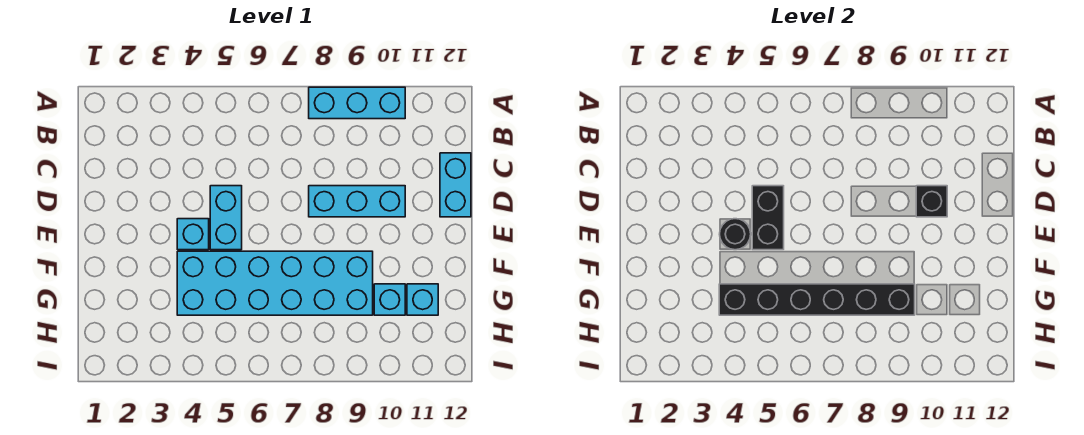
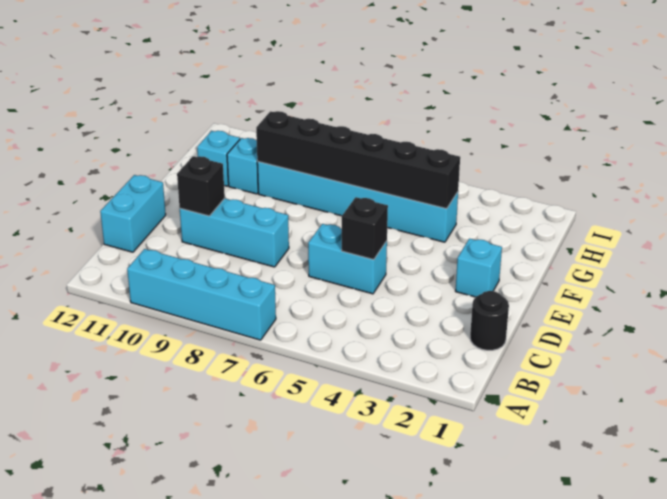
cyan 1x3 brick [309,87,405,119] -> cyan 1x4 brick [127,249,276,340]
cyan 1x2 brick [210,186,242,250] -> cyan 1x2 brick turned to [308,224,387,294]
black 1x2 brick [752,186,784,250] -> black 1x1 brick [342,197,388,260]
cyan 1x1 brick [177,219,209,250] -> cyan 1x1 brick moved to [456,238,502,297]
black 1x1 round brick [720,219,751,250] -> black 1x1 round brick moved to [470,291,509,350]
cyan 2x6 brick [177,251,373,315] -> cyan 1x6 brick [257,162,458,242]

